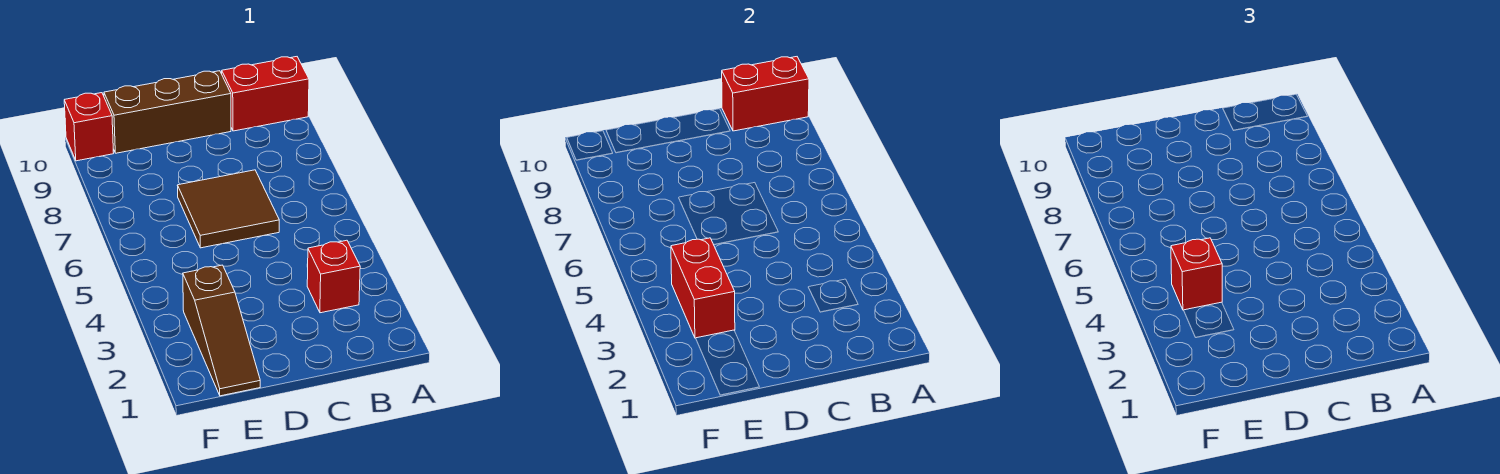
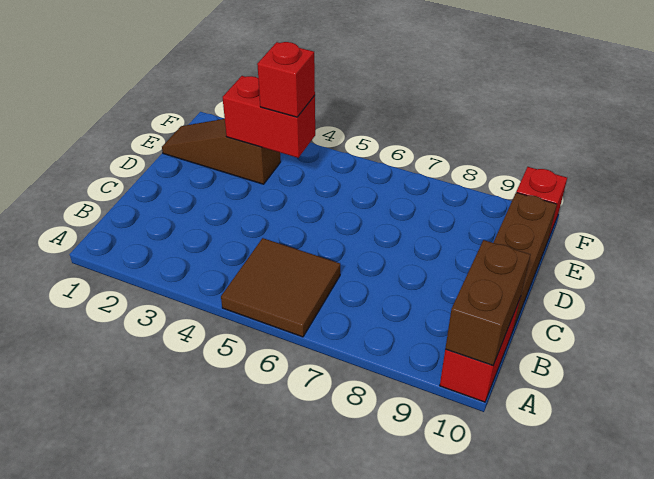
red 1x2 brick [722,57,809,131] -> brown 1x2 brick [445,240,531,365]
red 1x1 brick [307,240,360,313] -> none
brown 2x2 tile [178,170,279,248] -> brown 2x2 tile moved to [221,238,340,337]

